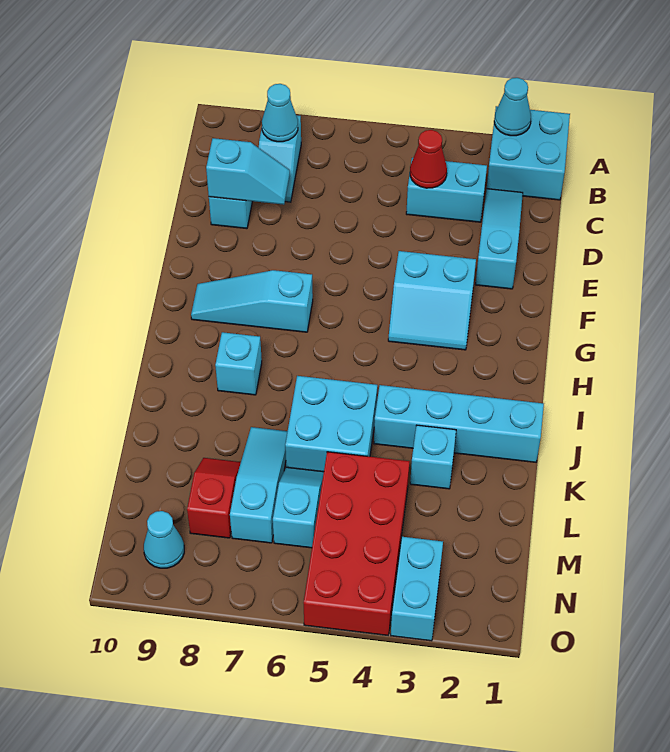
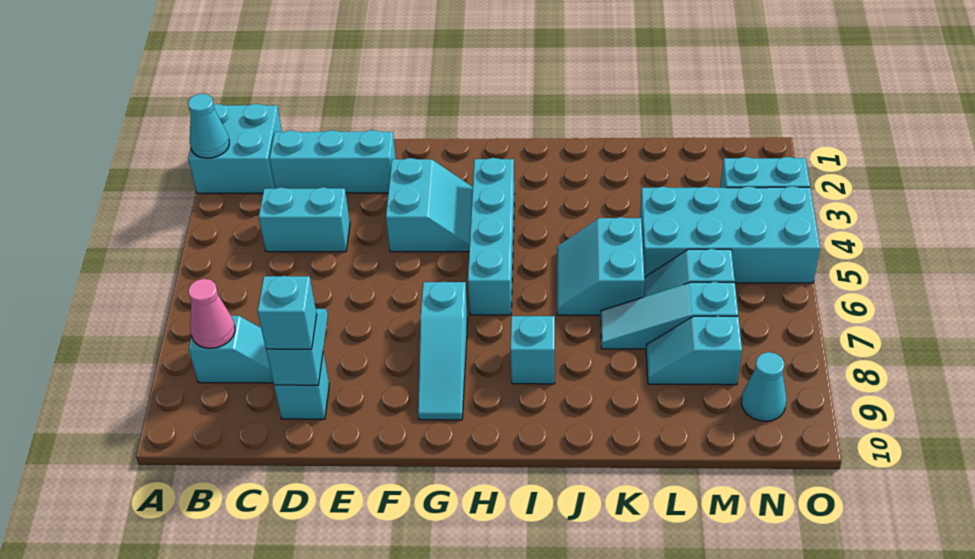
cyan 1x1 cone [262,84,298,142] -> pink 1x1 cone [188,279,235,348]
cyan 1x3 slope [475,189,523,289] -> cyan 1x3 brick [269,130,396,193]
cyan 1x2 brick [406,158,487,222] -> cyan 1x2 brick turned to [259,187,350,252]
red 1x1 cone [410,130,447,188] -> none
cyan 1x4 brick [374,385,544,462] -> cyan 1x4 brick moved to [468,158,515,315]
cyan 2x2 brick [285,376,377,472] -> cyan 2x2 slope [557,217,644,315]
cyan 1x1 brick [410,425,456,489] -> cyan 1x1 brick moved to [257,276,317,349]
red 2x4 brick [304,452,410,635] -> cyan 2x4 brick [640,186,820,283]
red 1x2 slope [187,458,241,538] -> cyan 1x2 slope [646,316,742,385]

